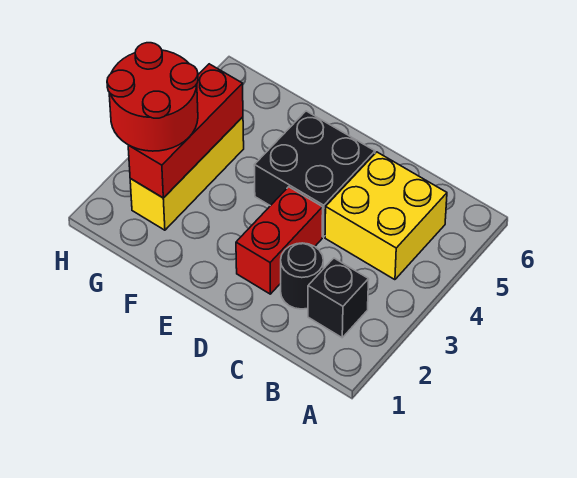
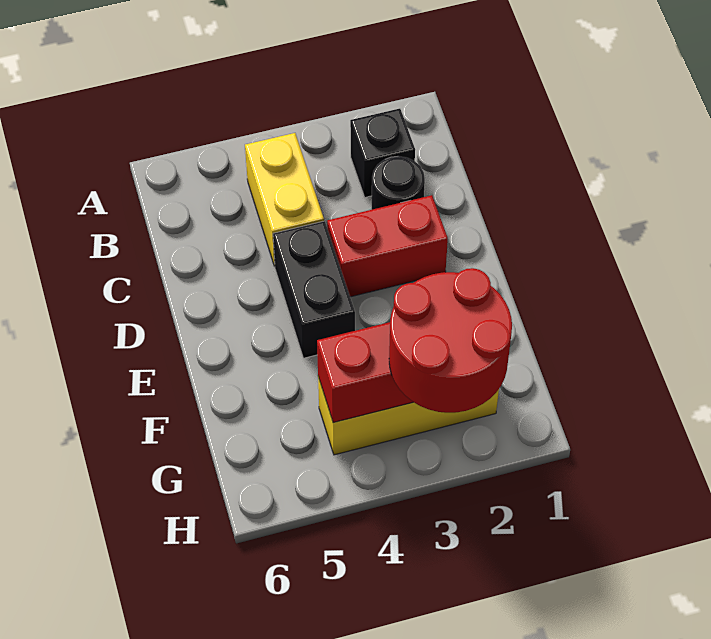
yellow 2x2 brick [325,152,447,280] -> yellow 1x2 brick [245,133,324,266]
black 2x2 brick [254,111,375,237] -> black 1x2 brick [273,221,355,358]

